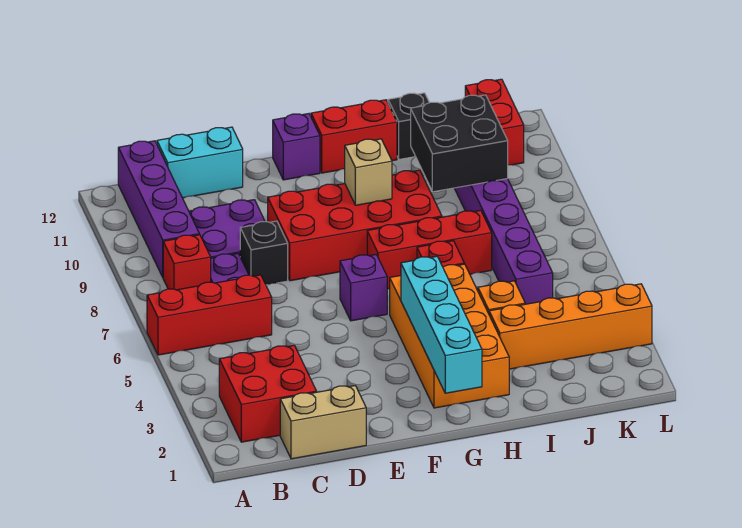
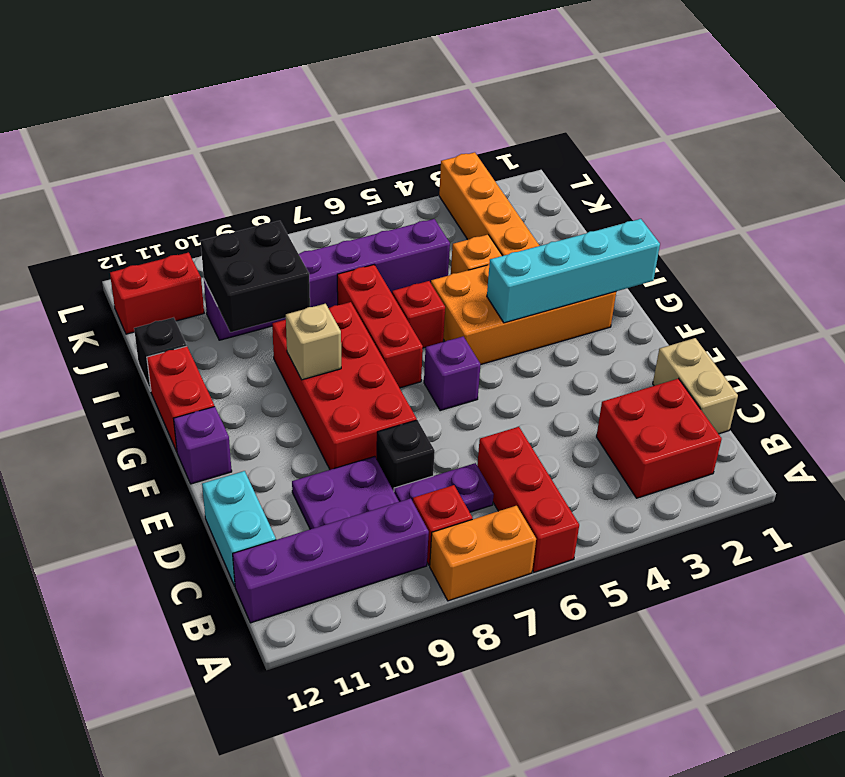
none -> orange 1x2 brick [430,506,536,601]

